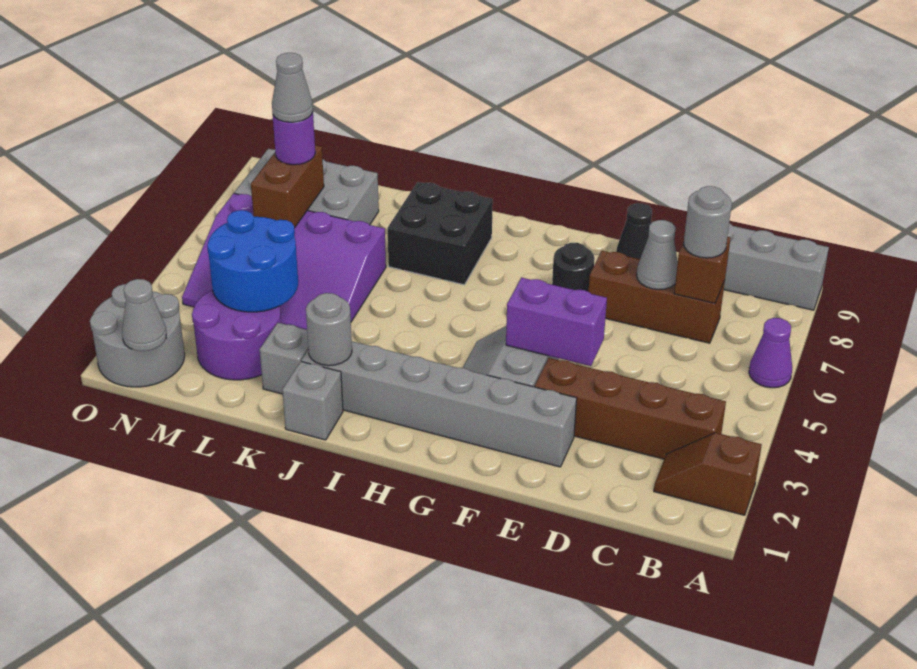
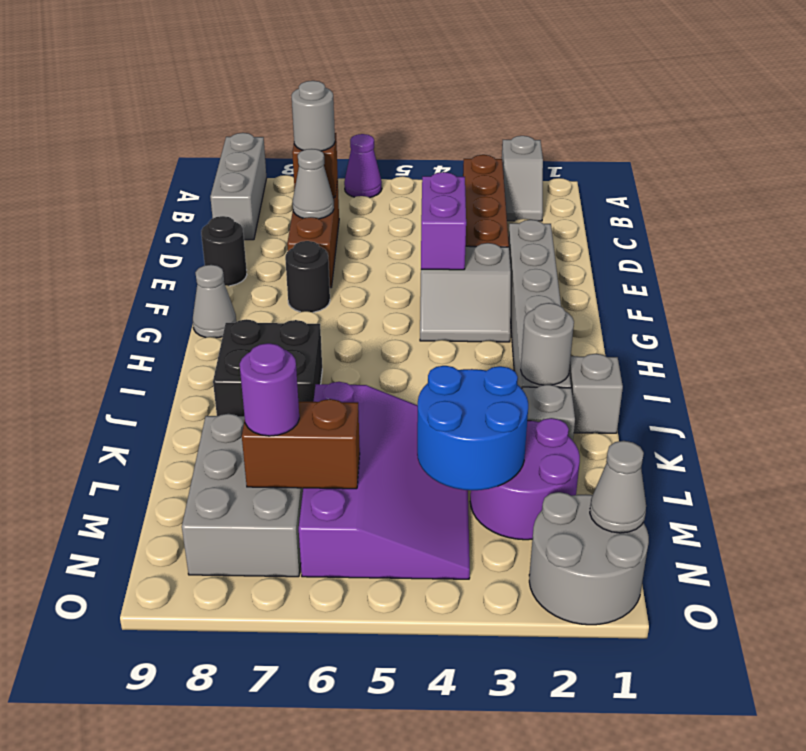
brown 1x2 slope [654,433,762,515] -> grey 1x2 slope [502,136,543,221]
black 1x1 cone [616,203,652,259] -> black 1x1 round brick [201,216,247,286]
grey 1x1 cone [272,53,313,122] -> grey 1x1 cone moved to [193,265,236,338]

